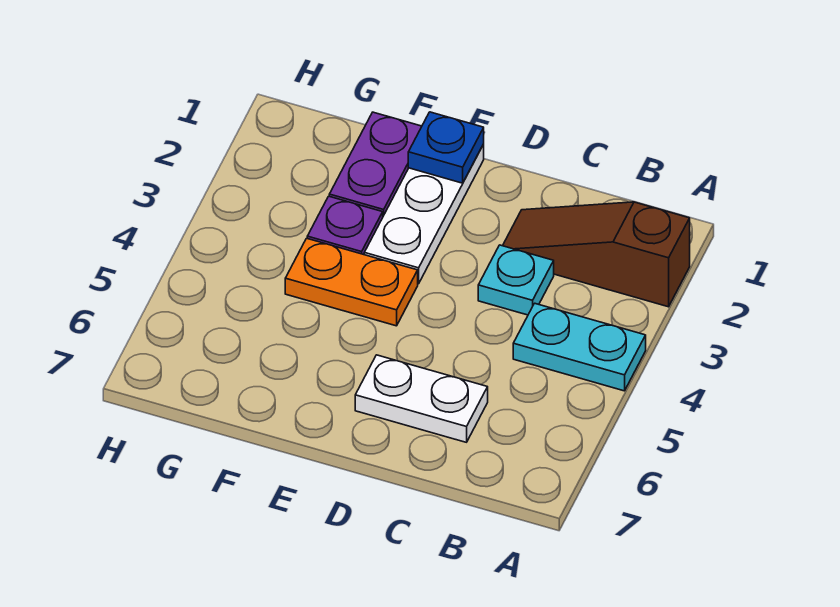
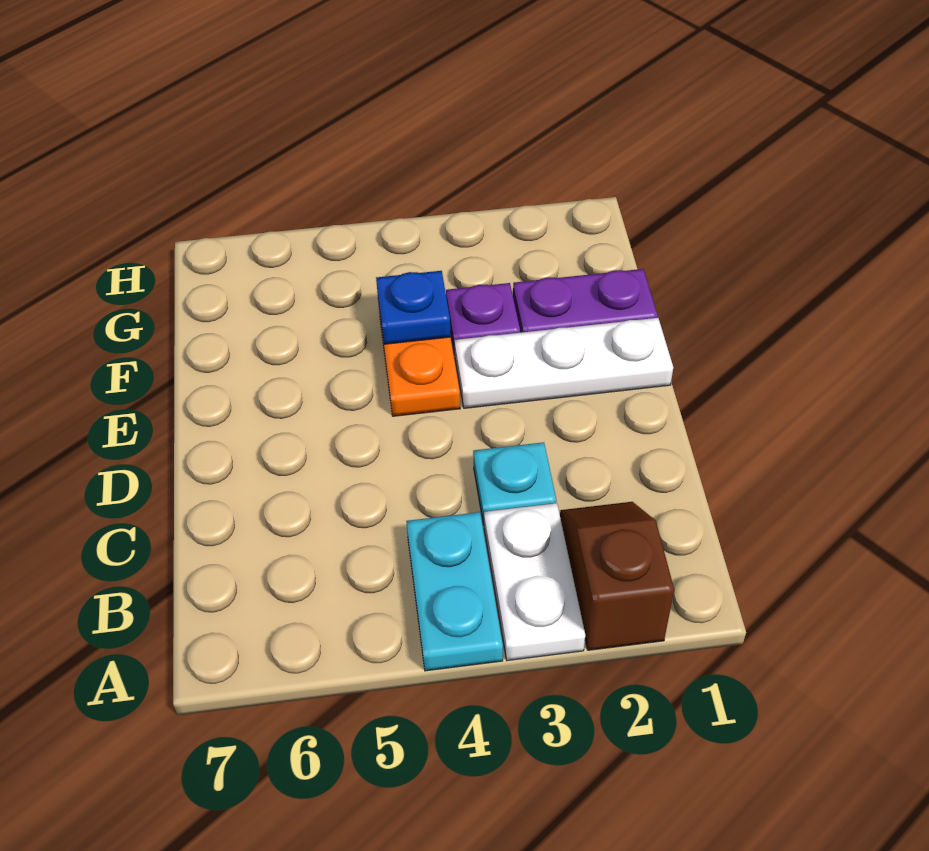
brown 1x3 slope [503,202,690,307] -> brown 1x2 slope [560,502,674,650]
white 1x2 plate [355,355,488,442] -> white 1x2 plate moved to [484,503,585,661]
blue 1x1 plate [408,112,484,183] -> blue 1x1 plate moved to [376,271,451,344]

